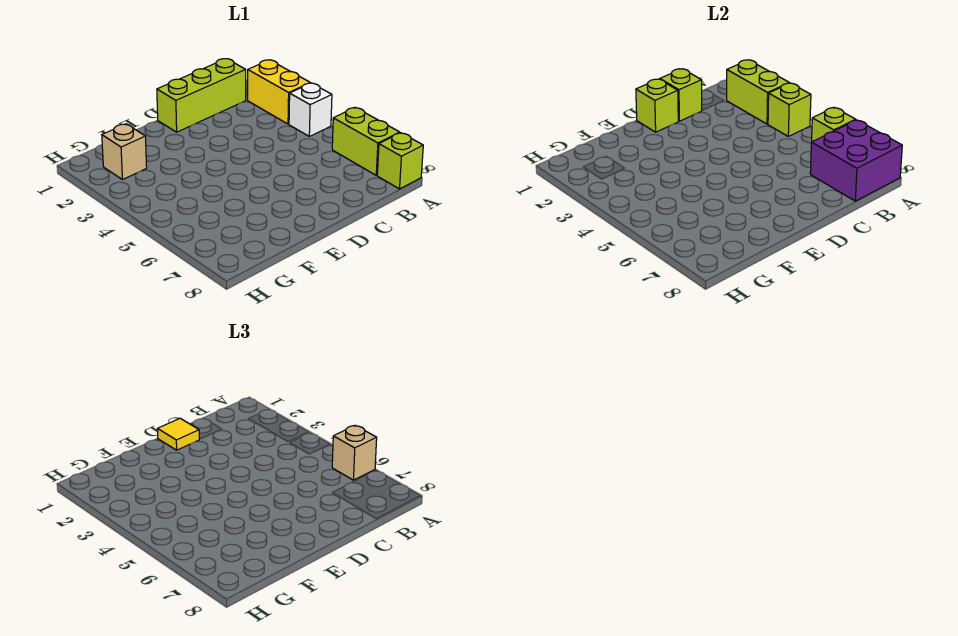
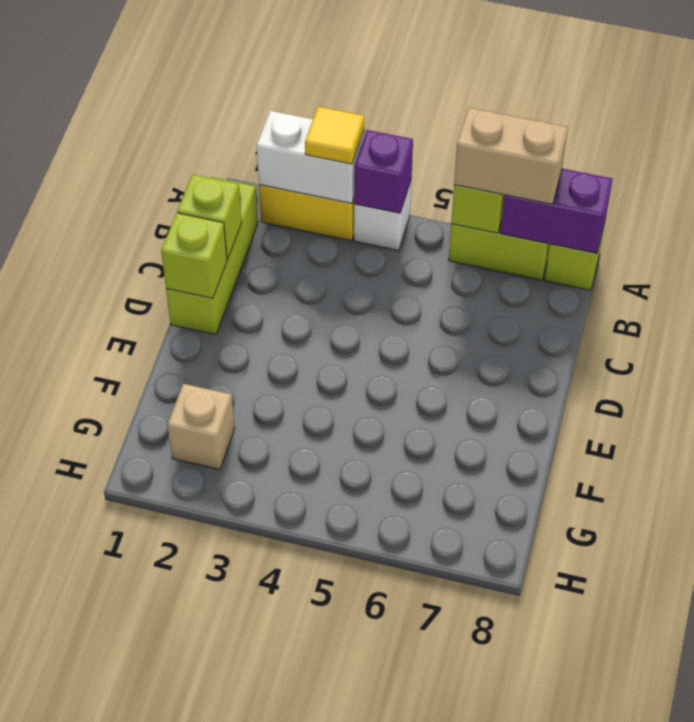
lime 1x2 brick [727,60,789,124] -> white 1x2 brick [256,111,364,203]
lime 1x1 brick [768,83,811,136] -> purple 1x1 brick [354,130,413,213]
tan 1x1 brick [332,425,377,480] -> tan 1x2 brick [454,108,568,204]
purple 2x2 brick [810,120,902,201] -> purple 1x2 brick [500,169,612,253]
yellow 1x1 tile [157,418,199,450] -> yellow 1x1 tile moved to [305,107,364,164]

